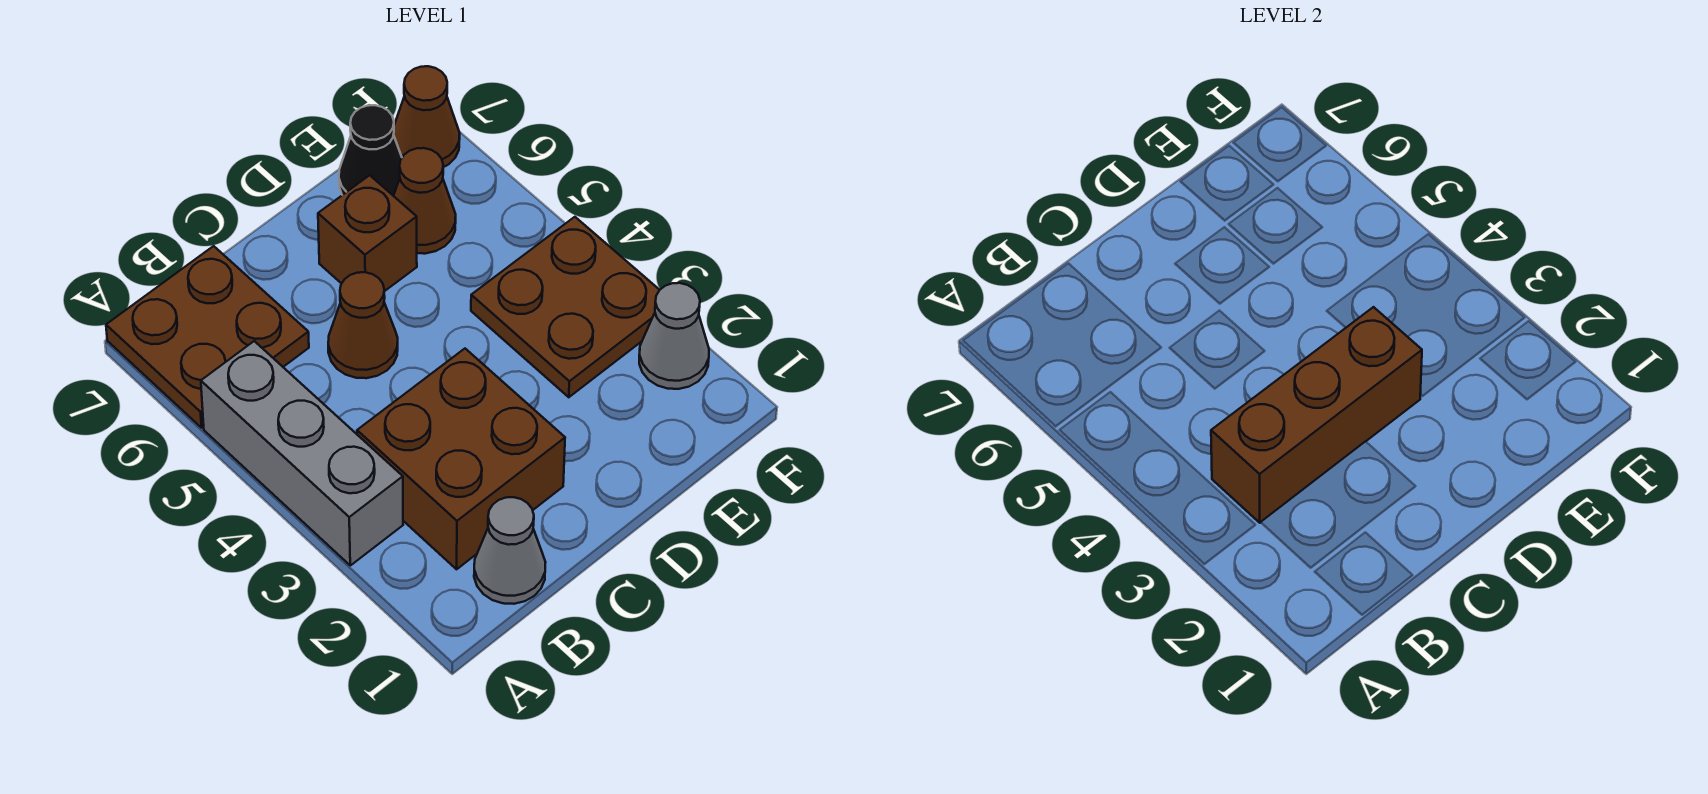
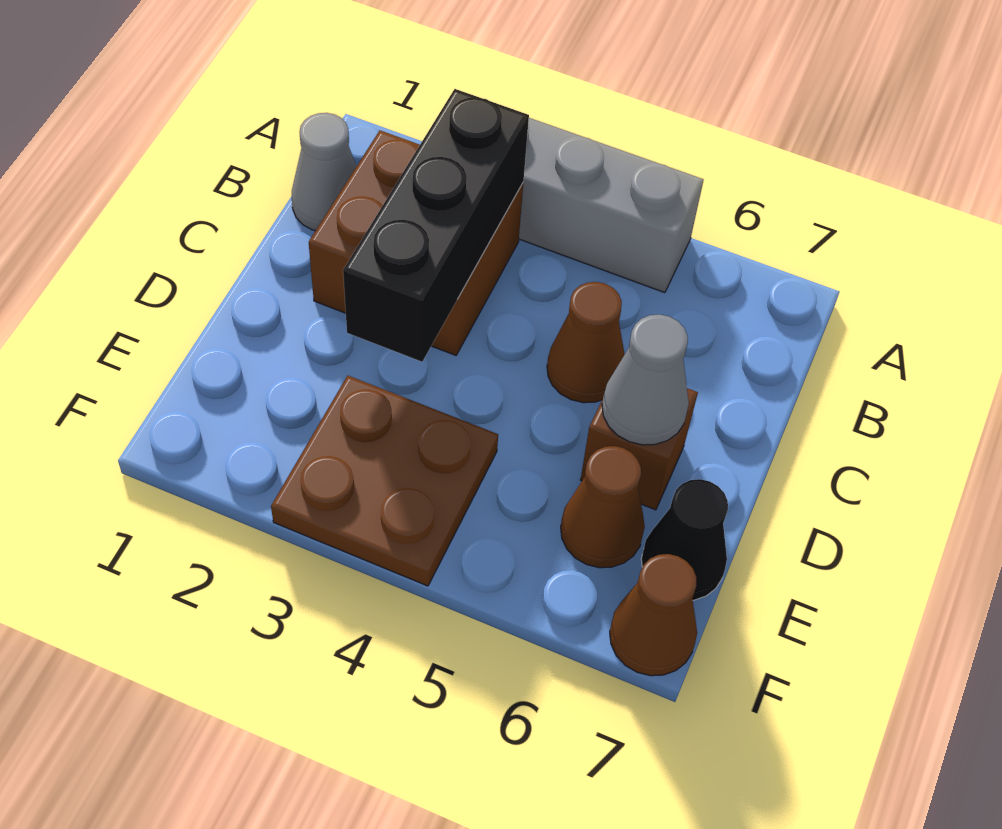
brown 2x2 plate [106,246,309,428] -> none
brown 1x3 brick [1211,307,1422,523] -> black 1x3 brick [343,89,529,362]
grey 1x1 cone [639,283,709,389] -> grey 1x1 cone moved to [602,314,689,445]

